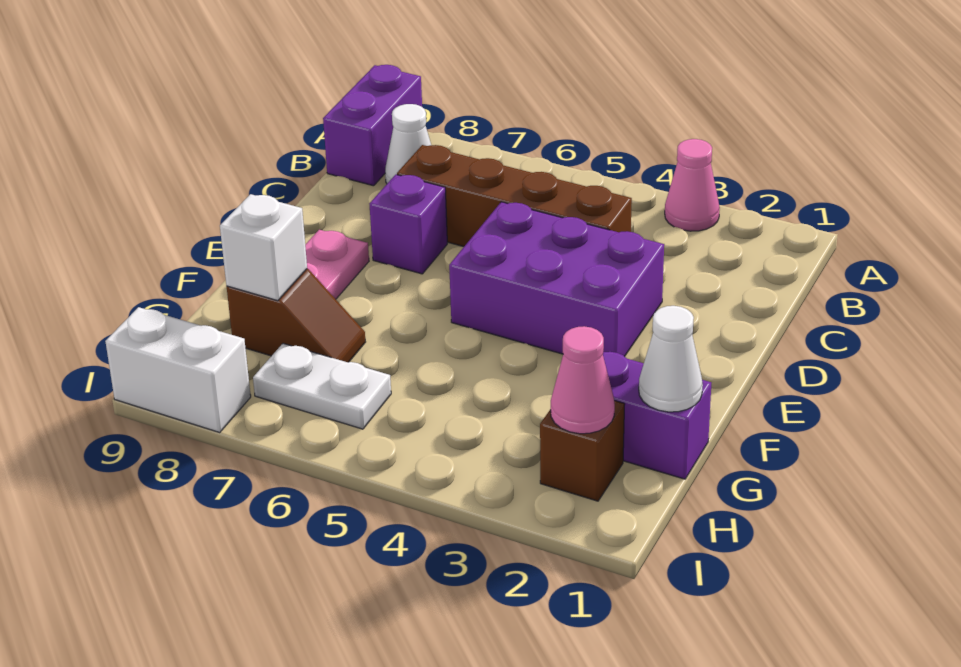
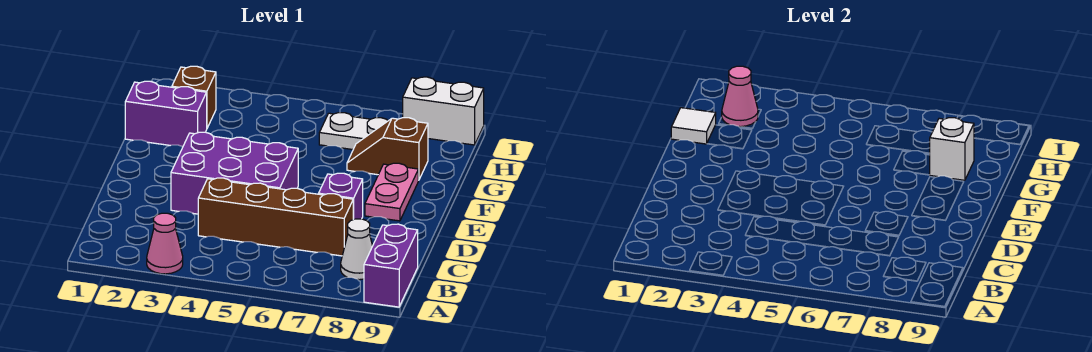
white 1x1 cone [639,306,703,412] -> white 1x1 tile [671,108,716,144]

